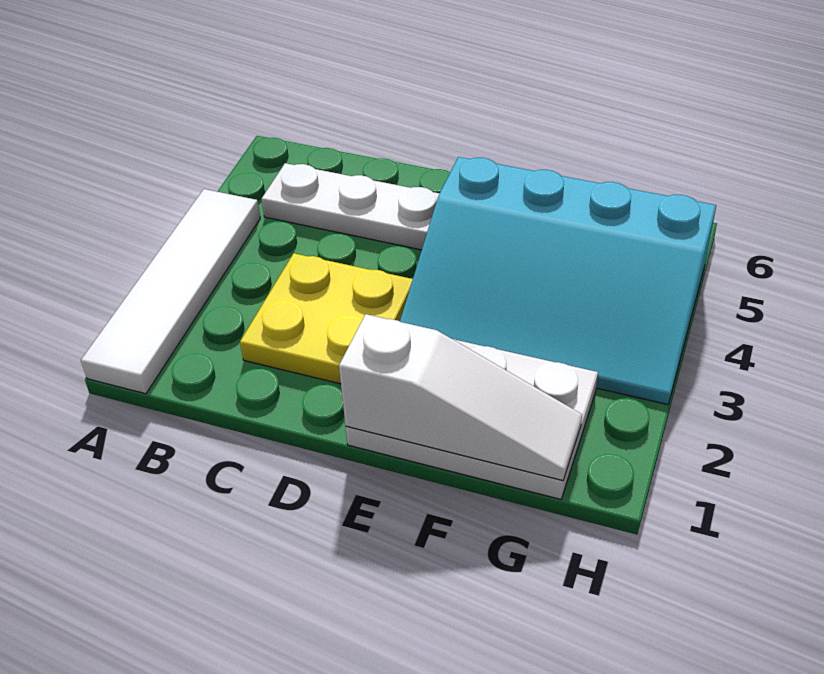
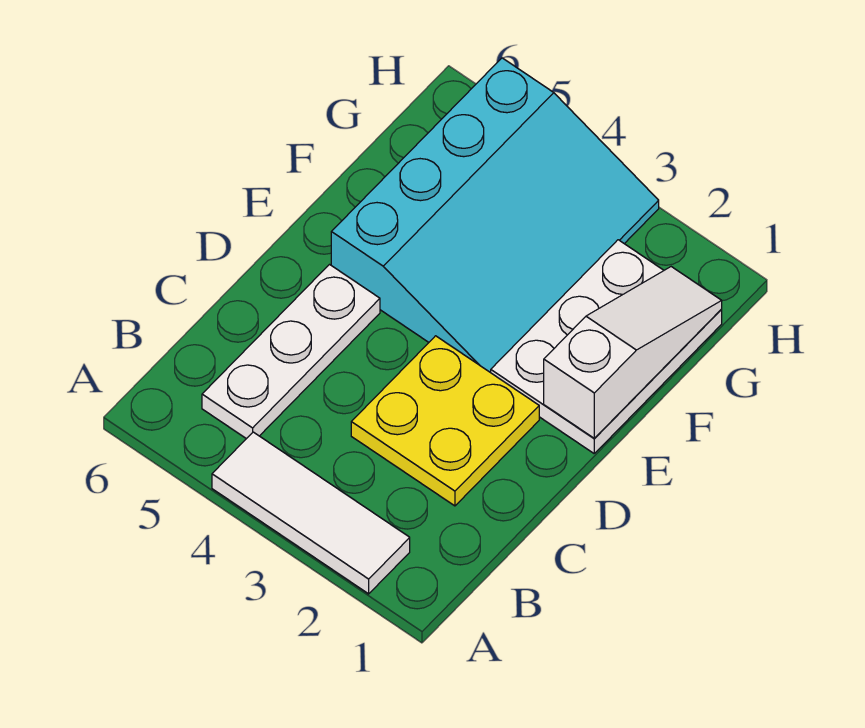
white 1x4 tile [81,189,260,394] -> white 1x3 tile [212,432,410,594]

